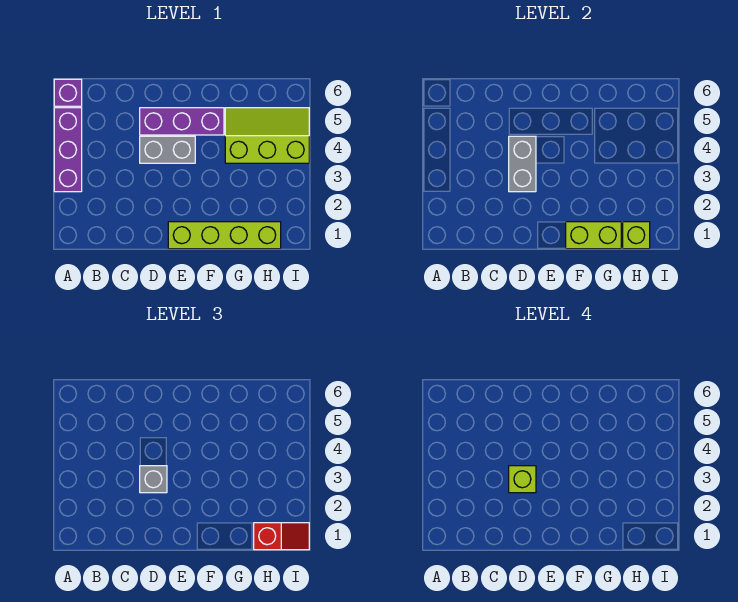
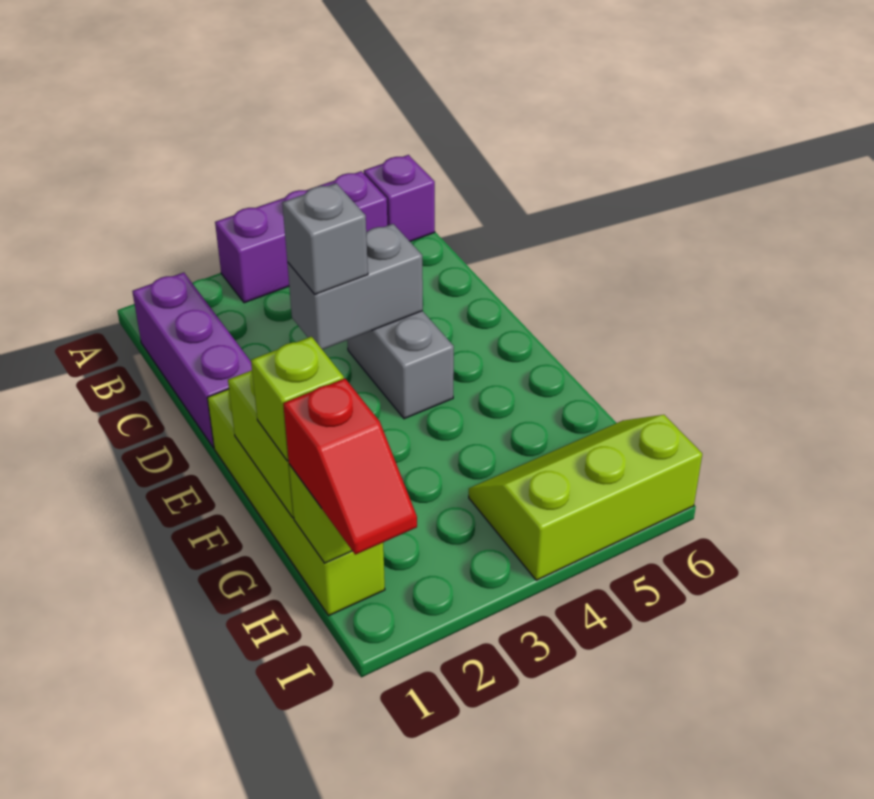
lime 1x1 brick [509,466,536,493] -> lime 1x1 brick moved to [251,337,344,461]
purple 1x3 brick [140,108,224,135] -> purple 1x3 brick moved to [132,272,252,448]
lime 2x3 slope [225,108,309,163] -> lime 2x3 slope turned to [469,415,702,580]

